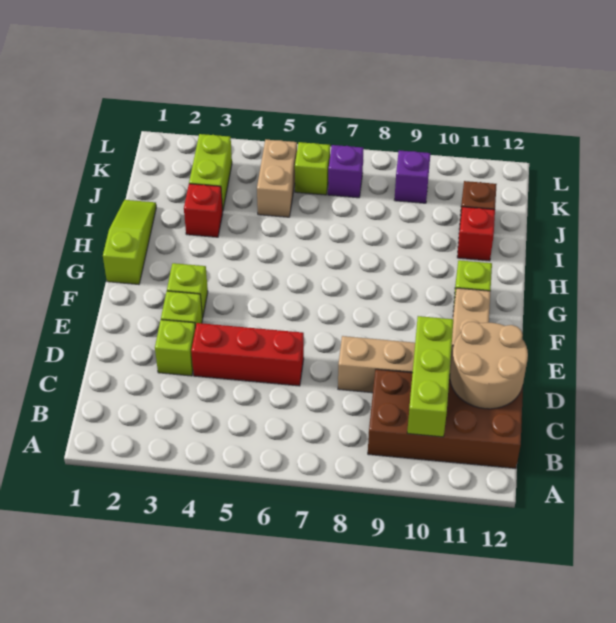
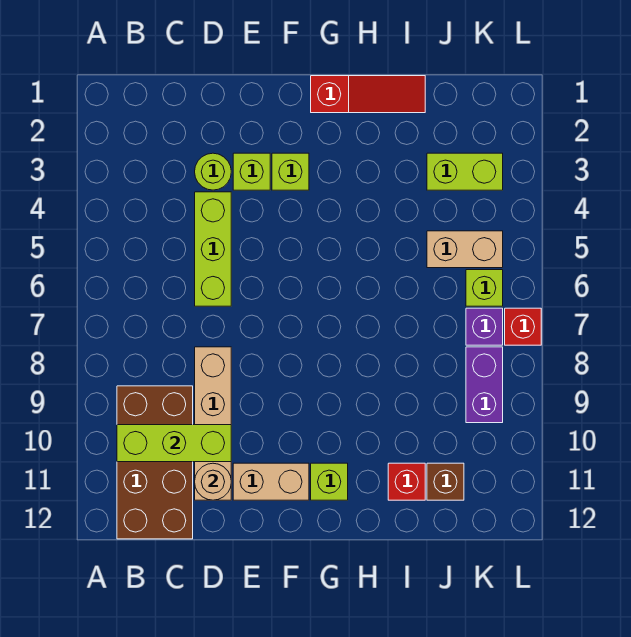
tan 2x2 round brick [450,322,528,409] -> tan 1x1 round brick [195,463,231,500]
lime 1x1 brick [155,320,195,376] -> lime 1x1 round brick [195,153,231,190]
red 1x3 brick [191,323,304,386] -> lime 1x3 brick [195,192,231,306]
lime 1x3 slope [103,200,156,284] -> red 1x3 slope [311,76,425,113]
red 1x1 brick [184,184,223,237] -> red 1x1 brick moved to [505,308,541,345]
purple 1x1 brick [394,151,431,203] -> purple 1x2 brick [466,347,503,423]

